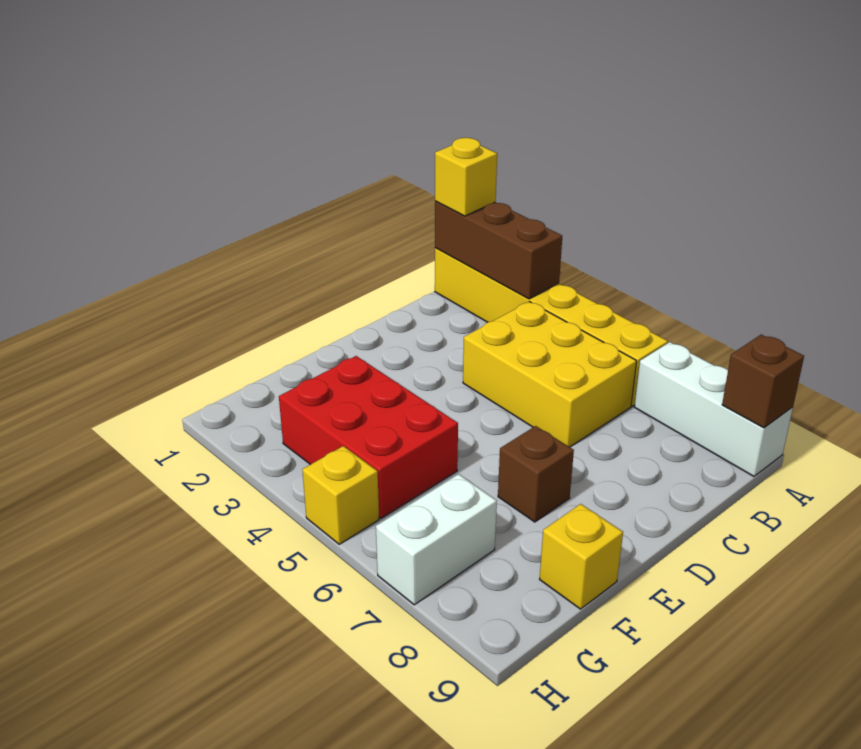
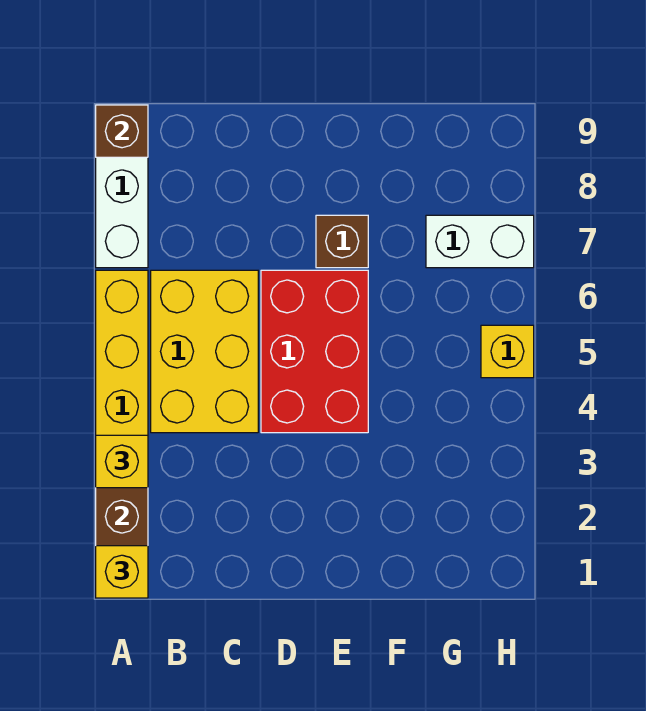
red 2x3 brick [279,356,458,518] -> red 2x3 brick moved to [261,270,368,433]
yellow 1x1 brick [540,504,623,609] -> yellow 1x1 brick moved to [96,435,148,488]

